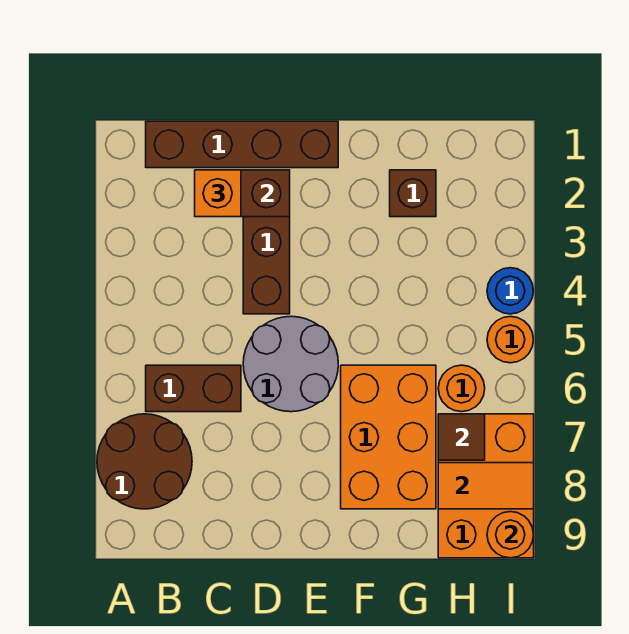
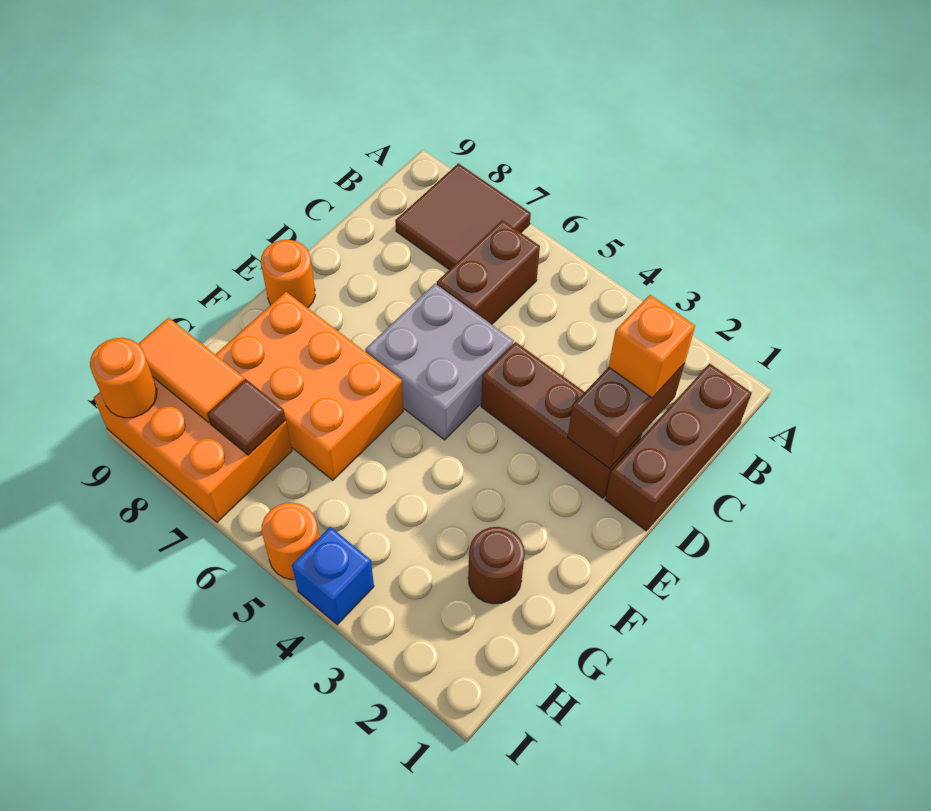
brown 2x2 round brick [97,414,192,509] -> brown 2x2 tile [395,163,531,270]
brown 1x4 brick [146,121,338,168] -> brown 1x3 brick [605,363,752,531]
grey 2x2 round brick [243,316,338,412] -> grey 2x2 brick [365,284,513,440]
brown 1x1 brick [390,170,436,217] -> brown 1x1 round brick [468,527,525,604]
orange 1x1 round brick [438,365,485,412] -> orange 1x1 round brick moved to [261,240,315,308]
orange 1x2 tile [438,463,534,509] -> orange 1x2 tile turned to [138,318,244,422]
blue 1x1 round brick [487,268,533,314] -> blue 1x1 brick [292,527,374,625]

